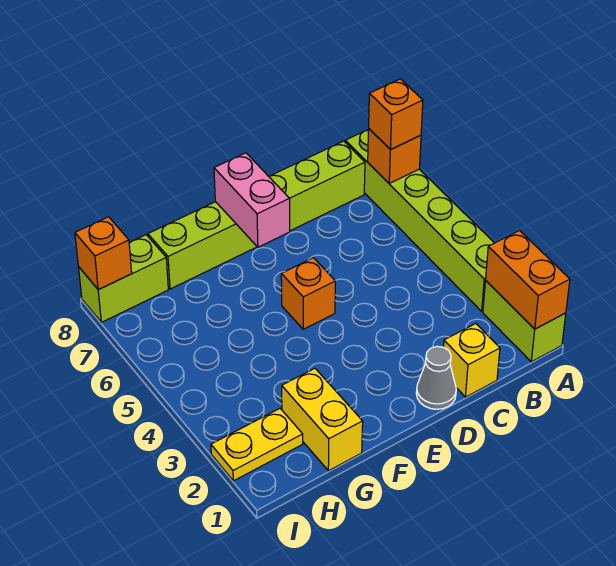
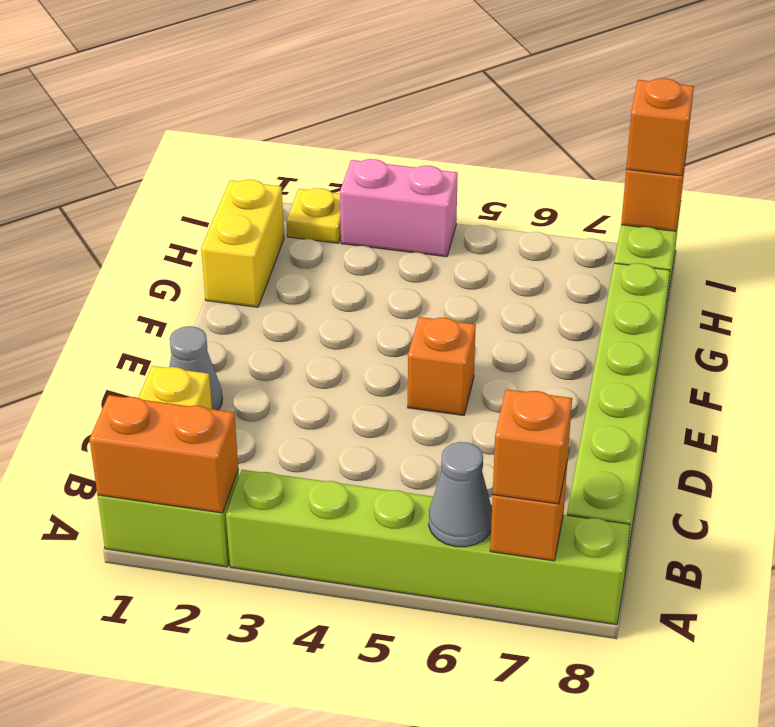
none -> grey 1x1 cone [429,442,492,547]
pink 1x2 brick [214,153,290,247] -> pink 1x2 brick moved to [340,159,458,257]
yellow 1x2 brick [282,368,363,471] -> yellow 1x2 brick turned to [201,180,284,307]
yellow 1x2 plate [211,409,303,481] -> yellow 1x1 plate [287,188,341,243]
none -> orange 1x1 brick [626,78,694,176]

